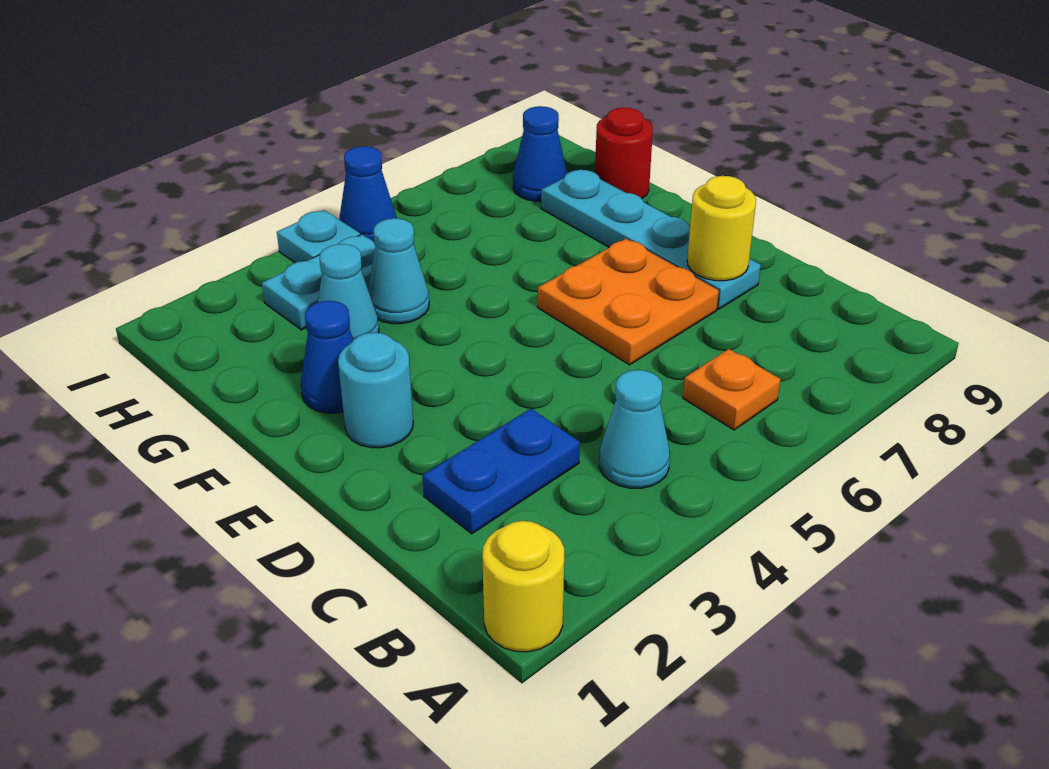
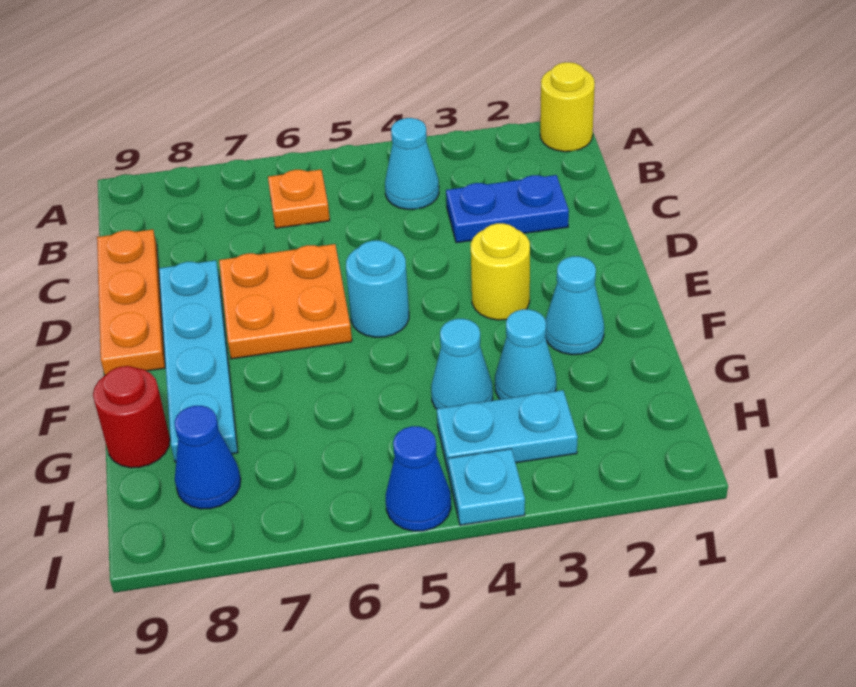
none -> orange 1x3 plate [97,229,165,375]
yellow 1x1 round brick [687,176,756,281] -> yellow 1x1 round brick moved to [471,223,530,320]
cyan 1x1 round brick [338,333,413,448] -> cyan 1x1 round brick moved to [346,240,409,337]
blue 1x1 cone [301,301,354,413] -> cyan 1x1 cone [545,256,604,355]

